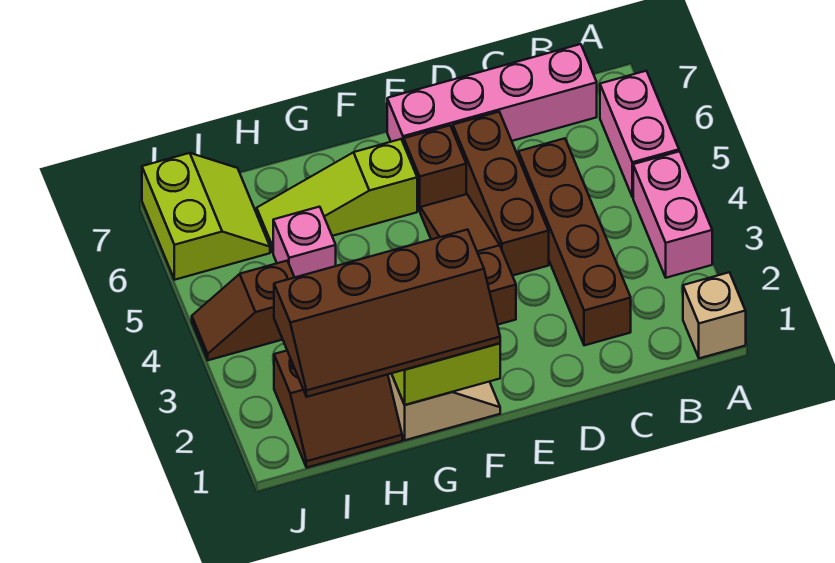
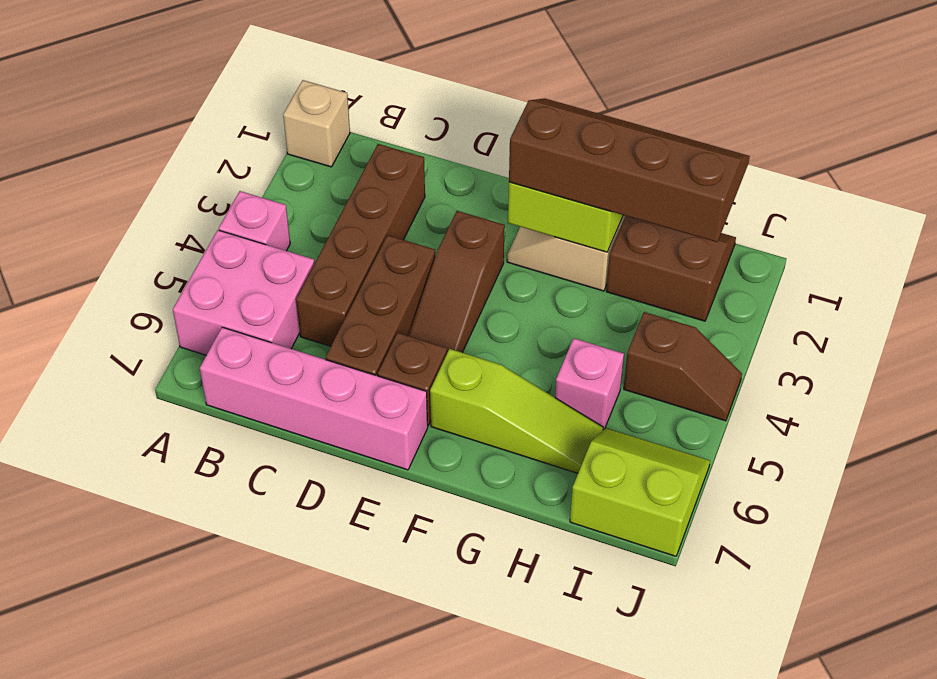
pink 1x2 brick [633,151,712,278] -> pink 1x1 brick [219,191,290,251]
pink 1x2 brick [600,71,679,197] -> pink 2x2 brick [173,230,315,355]
lime 2x2 slope [142,153,270,280] -> lime 2x2 slope turned to [570,428,710,556]

